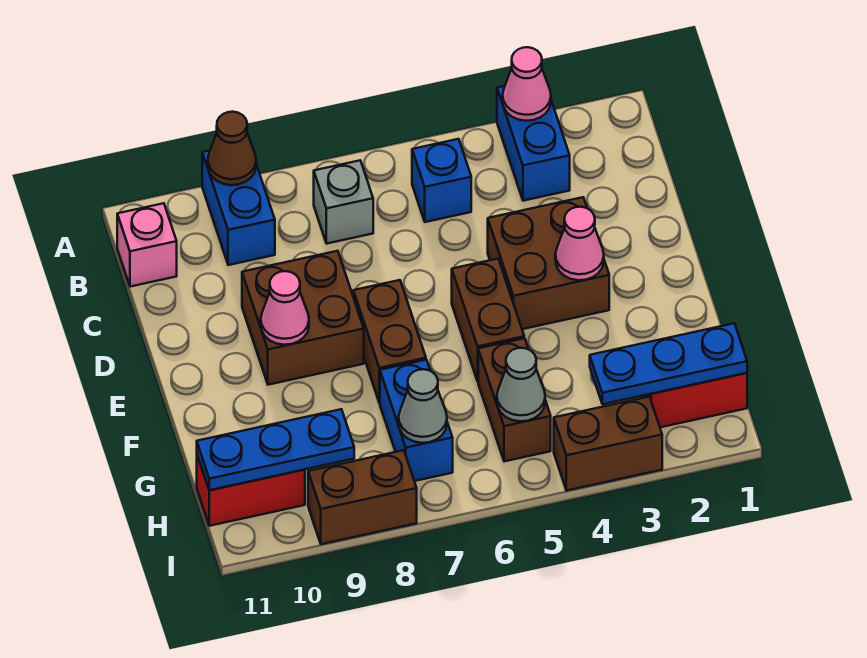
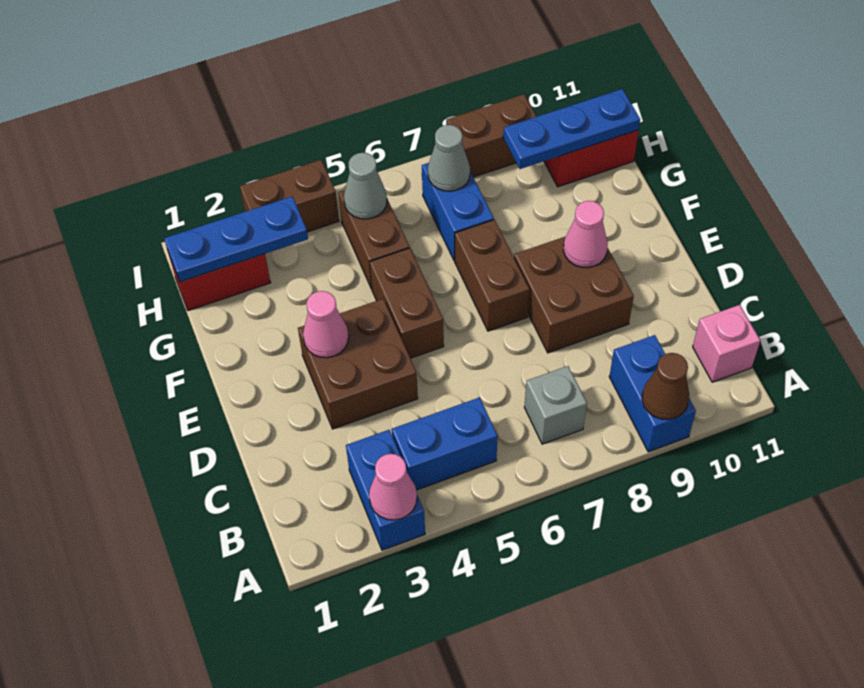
blue 1x1 brick [412,139,471,222] -> blue 1x2 brick [392,397,498,490]

